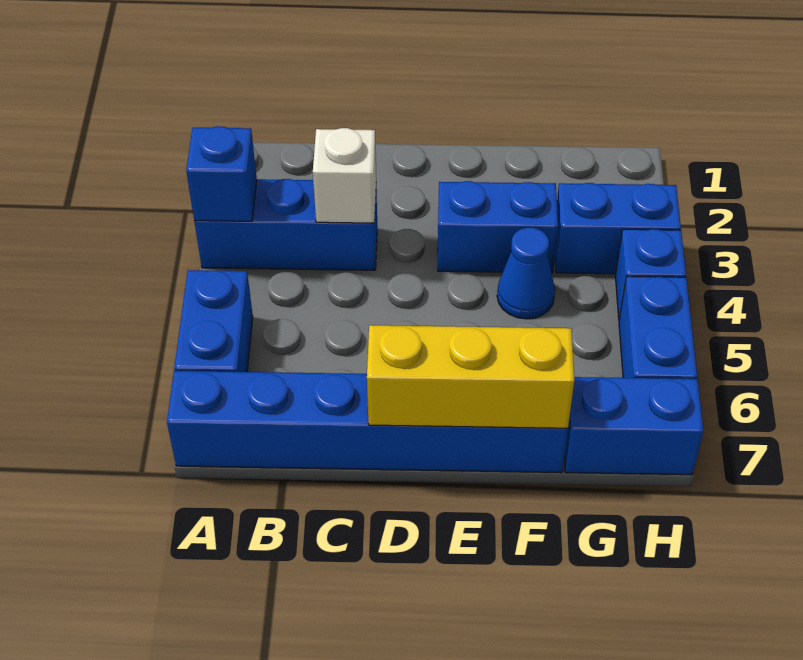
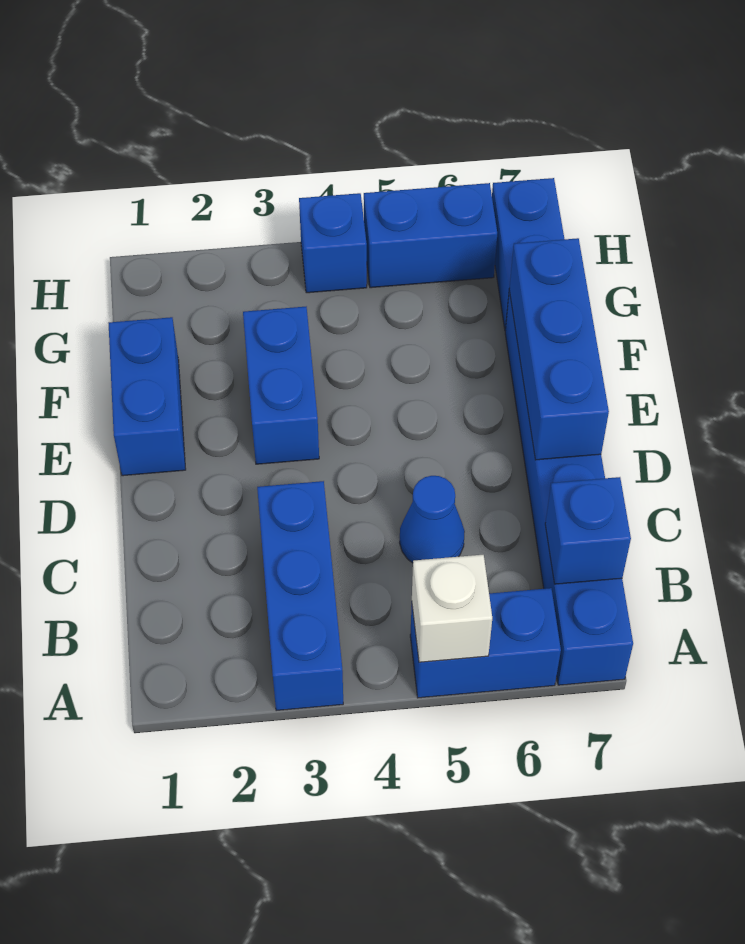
blue 1x1 brick [186,126,257,221] -> blue 1x1 brick moved to [545,477,631,584]
white 1x1 brick [313,128,376,223] -> white 1x1 brick moved to [412,555,492,662]
yellow 1x3 brick [367,325,574,428] -> blue 1x3 brick [509,238,609,460]
blue 1x1 cone [497,228,555,319] -> blue 1x1 cone moved to [400,476,465,563]
blue 1x2 brick [555,183,681,274] -> blue 1x2 brick moved to [109,317,186,476]

